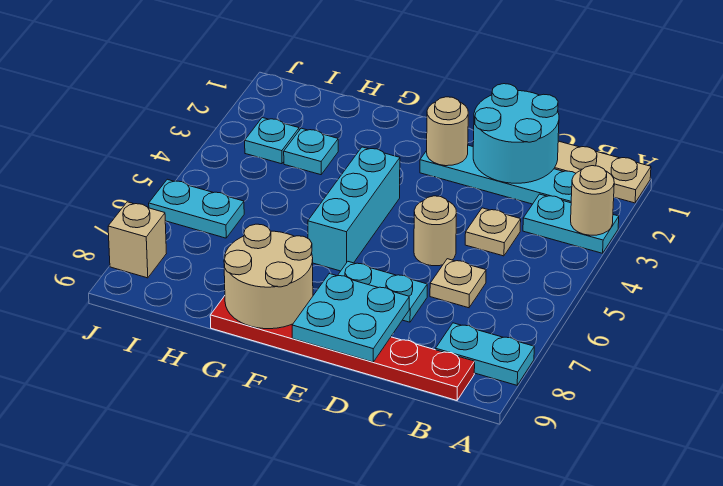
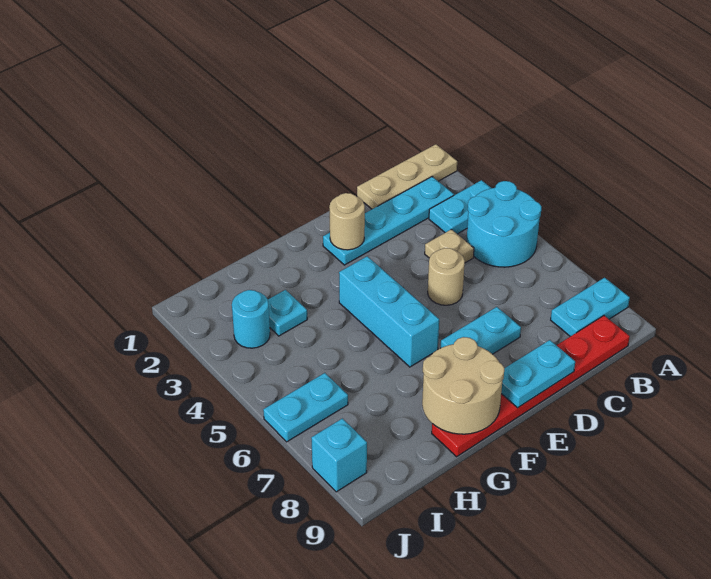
tan 1x1 round brick [571,166,614,235] -> none
cyan 2x2 round brick [473,84,559,183] -> cyan 2x2 round brick moved to [467,181,541,267]
tan 1x1 plate [430,259,486,308] -> none
cyan 2x2 plate [292,274,409,362] -> cyan 1x2 plate [501,340,575,408]
cyan 1x1 plate [245,118,299,164] -> cyan 1x1 round brick [232,290,270,348]
tan 1x1 brick [108,202,166,278] -> cyan 1x1 brick [311,418,367,492]

